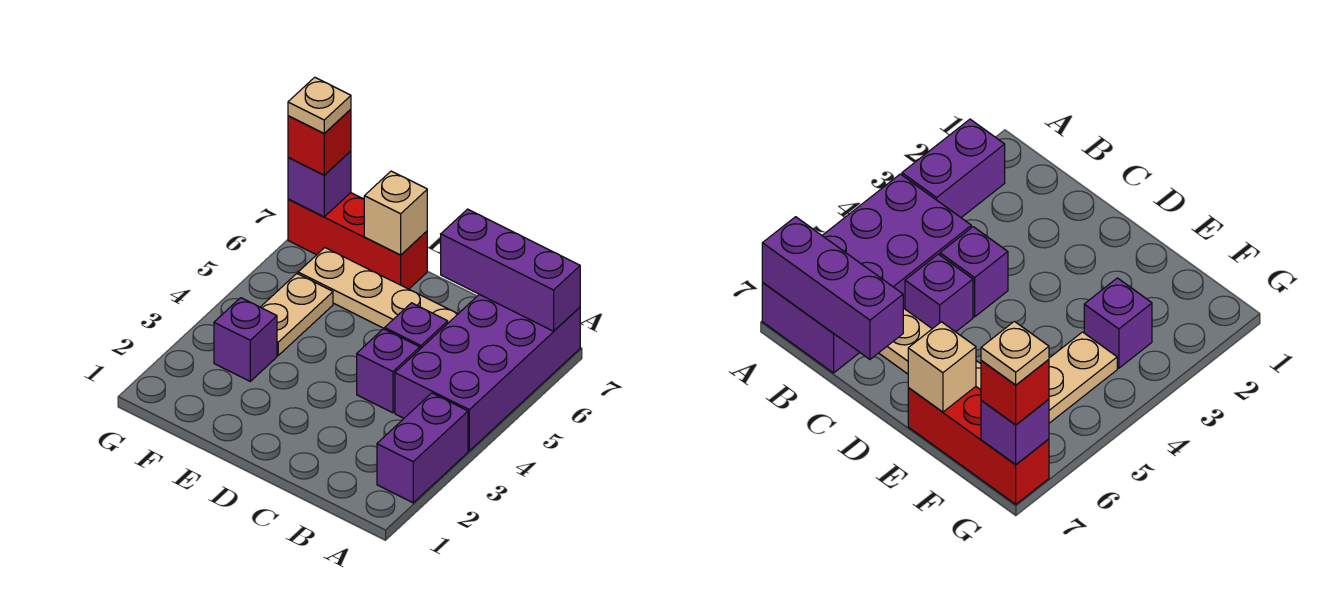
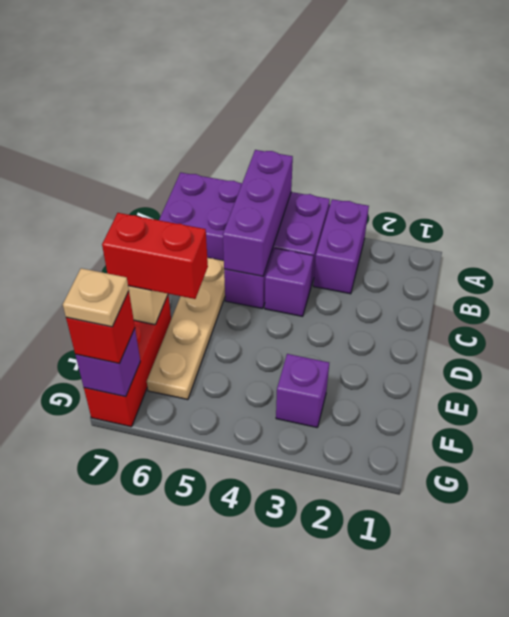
purple 1x2 brick [377,393,468,503] -> purple 1x2 brick turned to [313,199,369,294]
purple 1x3 brick [441,209,580,331] -> purple 1x3 brick moved to [223,150,293,276]
none -> red 1x2 brick [102,213,208,299]
tan 1x2 plate [261,274,333,355] -> none

